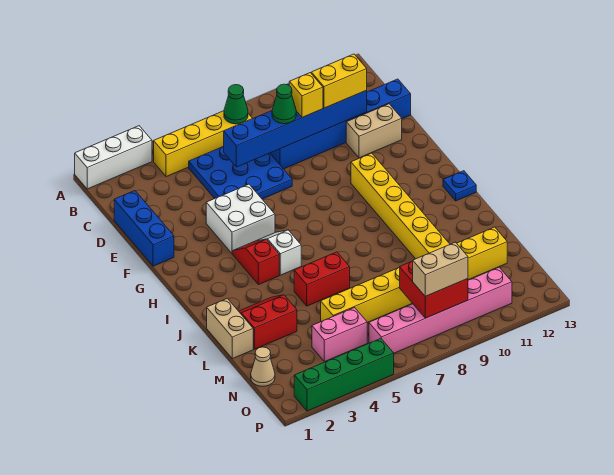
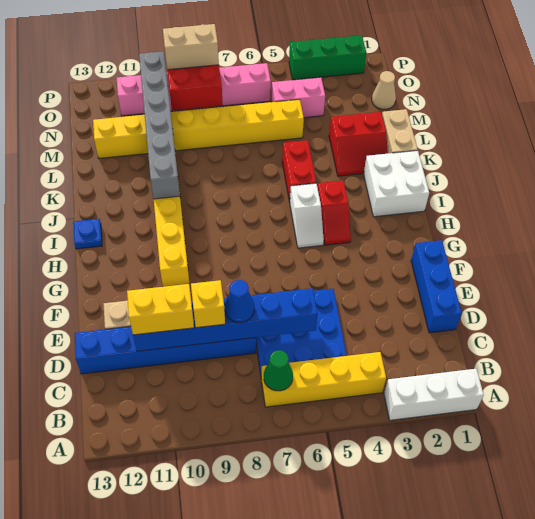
green 1x1 cone [272,84,296,124] -> blue 1x1 cone [225,280,254,322]
white 2x2 brick [206,184,275,254] -> white 2x2 brick moved to [364,150,429,217]
none -> grey 1x6 brick [139,51,180,199]
red 1x2 brick [294,252,350,306] -> red 1x2 brick turned to [282,140,316,202]
green 1x4 brick [294,338,394,411] -> green 1x3 brick [289,35,366,80]

